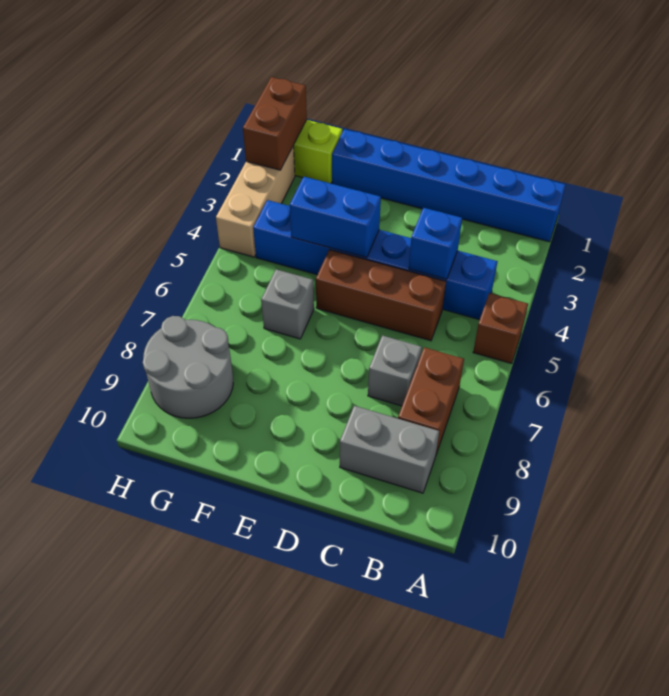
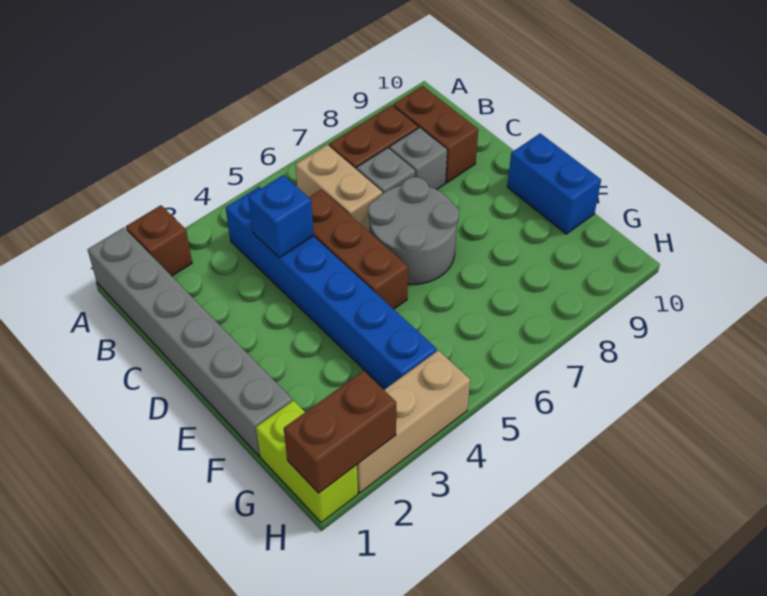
blue 1x6 brick [332,129,565,242] -> grey 1x6 brick [87,228,292,456]
brown 1x1 brick [473,293,528,364] -> brown 1x1 brick moved to [126,205,192,276]
none -> tan 1x2 brick [295,145,382,232]
grey 1x2 brick [340,406,439,493] -> brown 1x2 brick [393,86,478,183]
blue 1x2 brick [290,177,381,258] -> blue 1x2 brick moved to [507,133,601,234]
grey 1x1 brick [261,269,314,339] -> grey 1x1 brick moved to [389,128,447,190]
grey 2x2 round brick [143,316,233,418] -> grey 2x2 round brick moved to [368,177,459,284]

